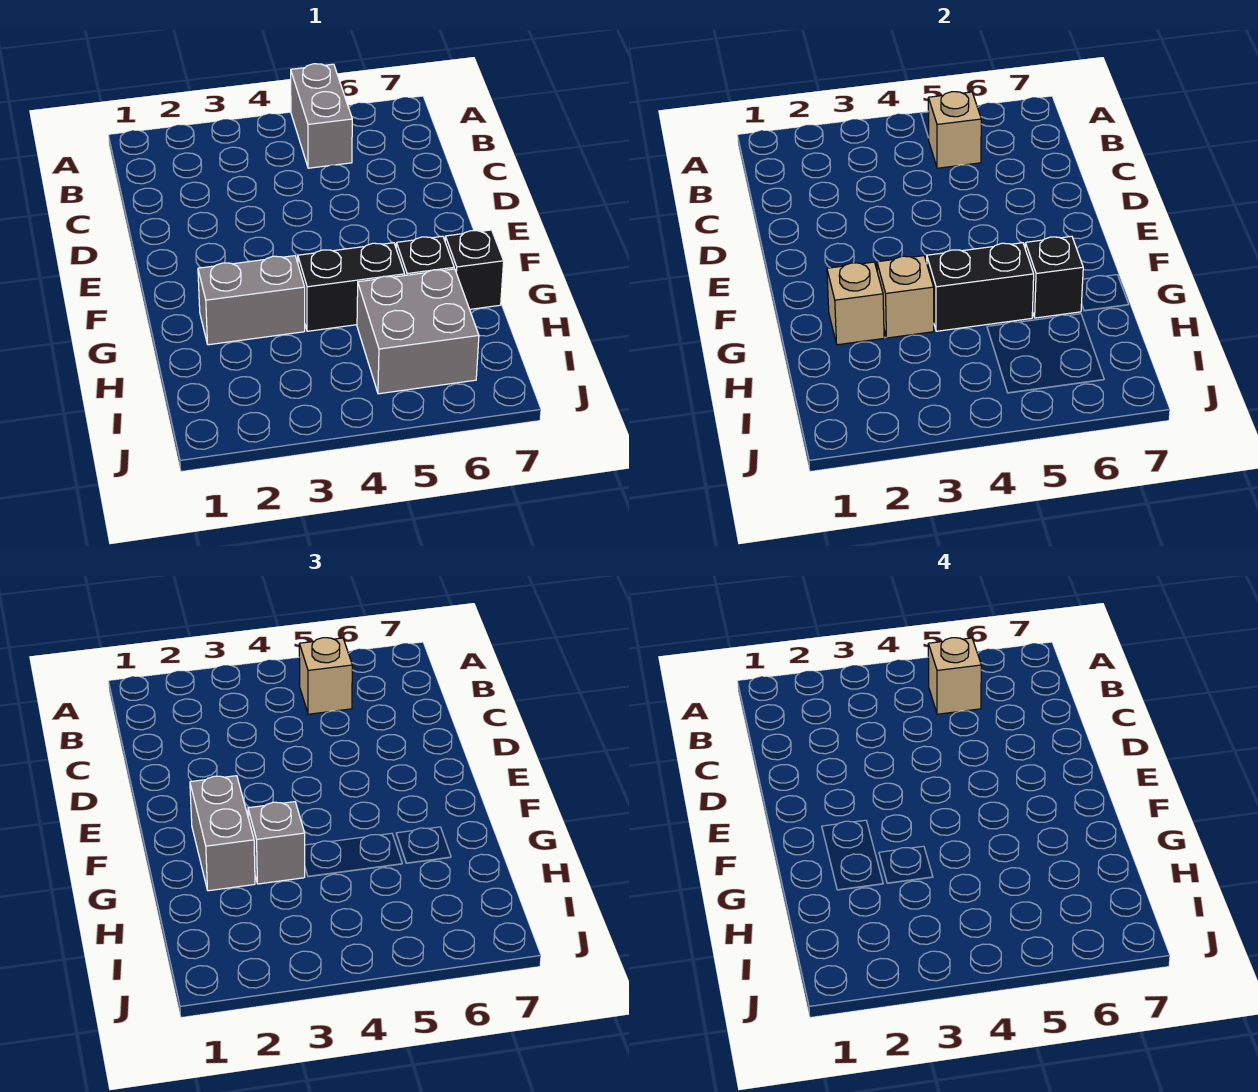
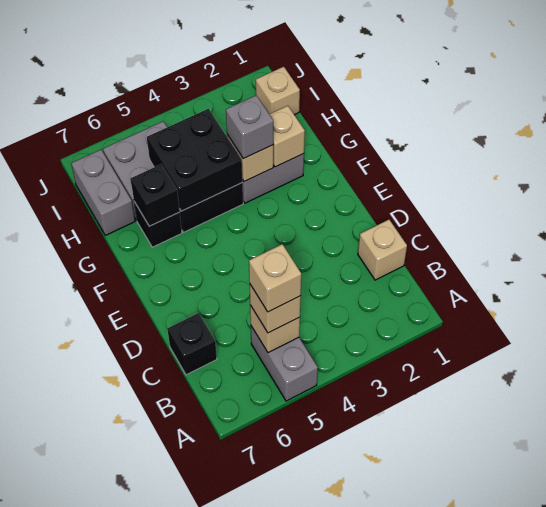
none -> tan 1x1 brick [358,220,407,280]
grey 1x2 brick [190,776,255,891] -> grey 1x2 brick moved to [71,150,135,235]
black 1x2 brick [927,243,1034,331] -> black 2x2 brick [147,109,242,211]
black 1x1 brick [445,230,504,309] -> black 1x1 brick moved to [167,313,217,375]
none -> tan 1x1 brick [256,67,300,115]

